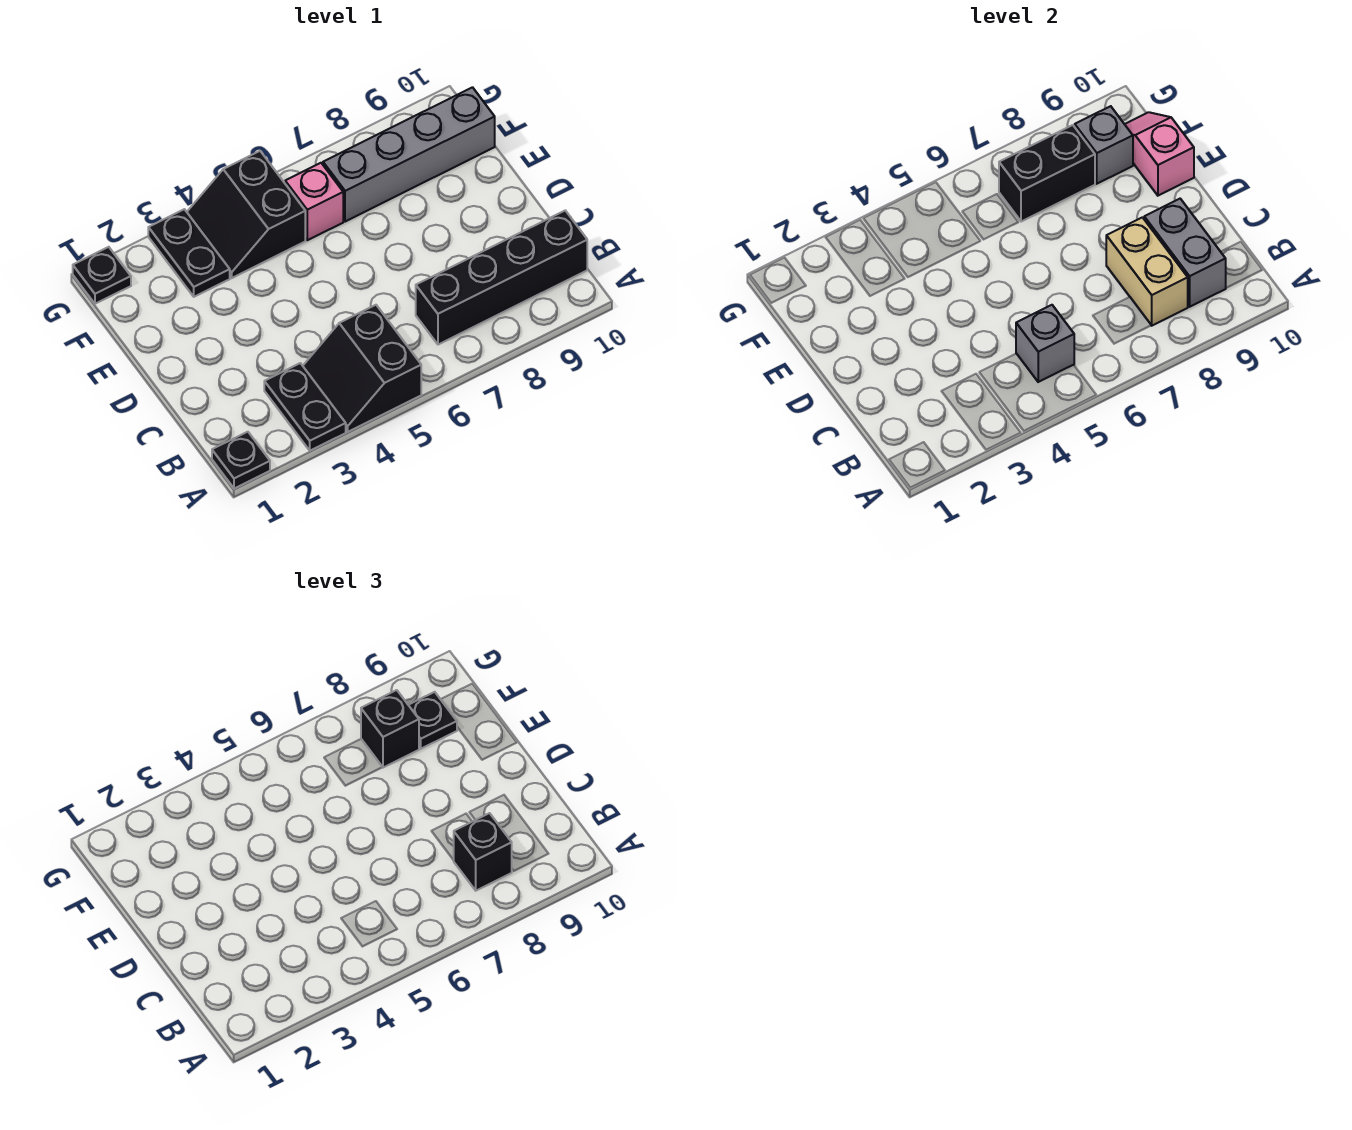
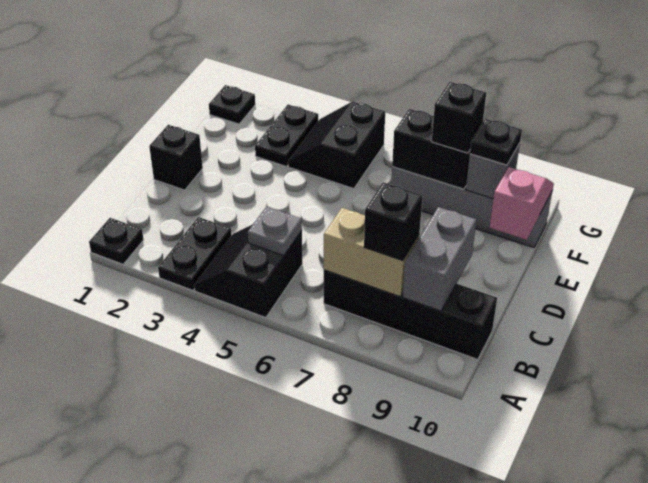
grey 1x1 brick [1016,305,1074,382] -> grey 1x1 plate [248,207,302,255]
tan 1x2 brick [1106,217,1188,326] -> tan 1x2 brick turned to [324,208,419,297]
none -> black 1x1 brick [149,125,203,190]
pink 1x1 brick [285,163,343,240] -> none

